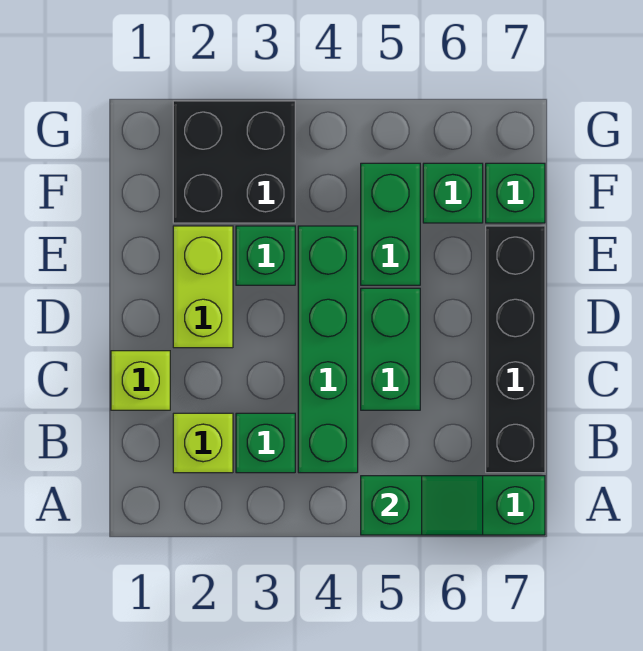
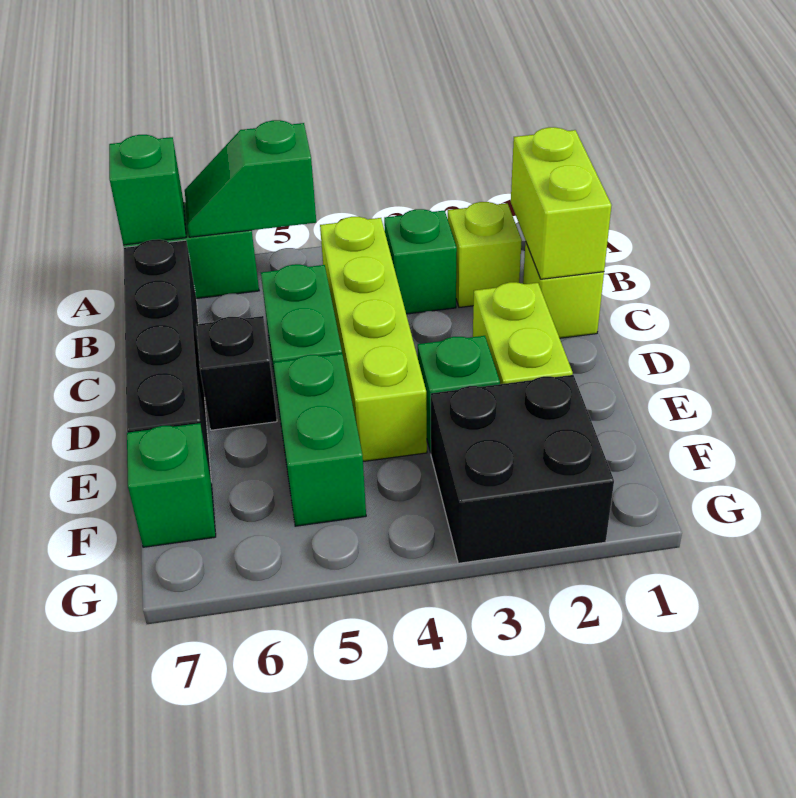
none -> lime 1x2 brick [511,127,612,279]
green 1x4 brick [298,226,358,473] -> lime 1x4 brick [320,217,427,461]
none -> black 1x1 brick [196,316,277,430]
green 1x1 brick [423,163,483,223] -> green 1x1 brick moved to [109,135,186,245]

